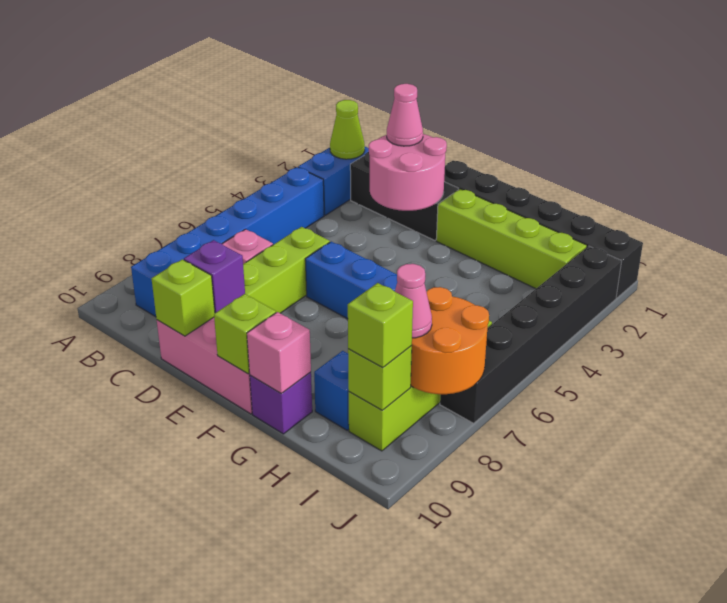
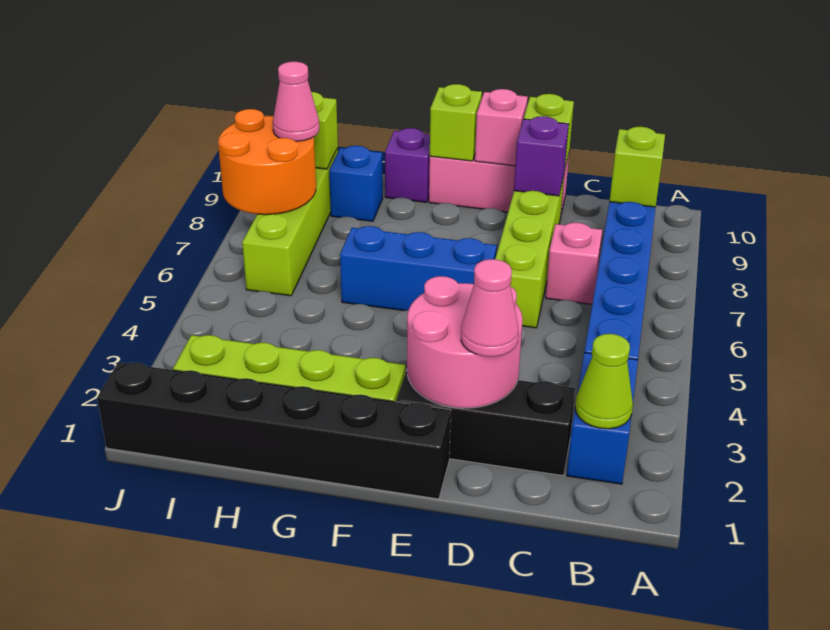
pink 1x1 brick [247,312,311,394] -> pink 1x1 brick moved to [475,89,528,166]
lime 1x1 brick [348,283,413,368] -> lime 1x1 brick moved to [609,127,665,207]
black 1x6 brick [440,246,622,423] -> none

